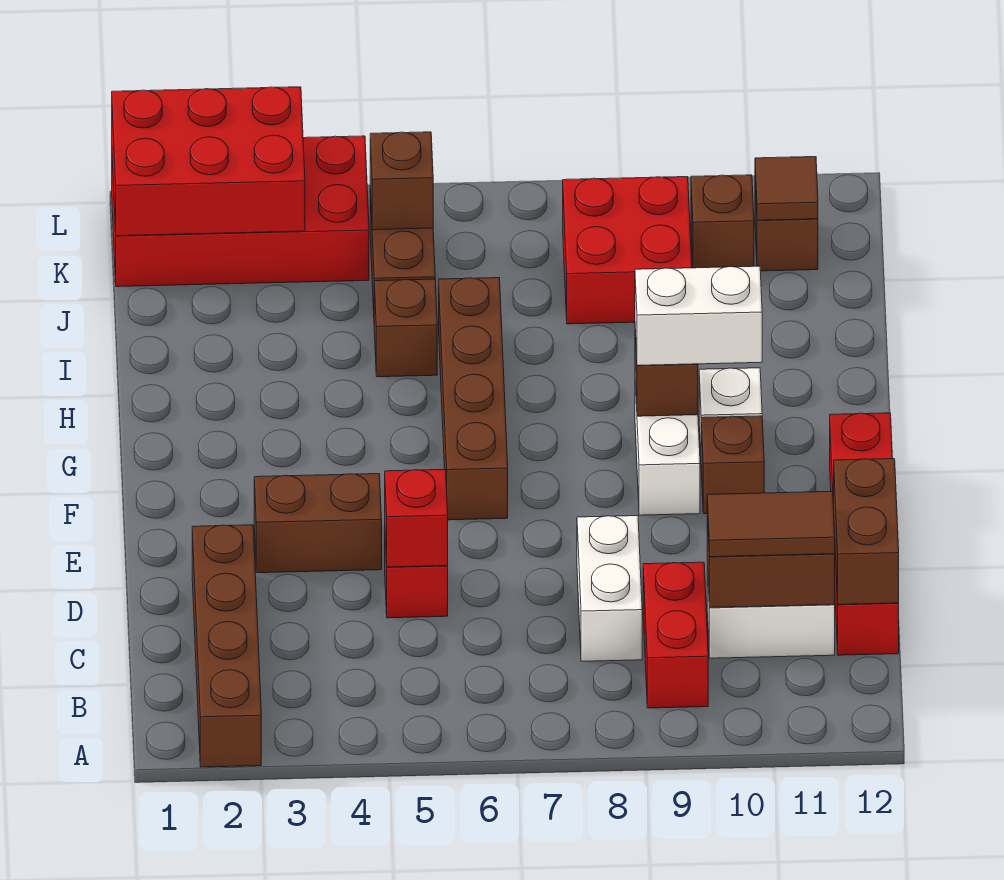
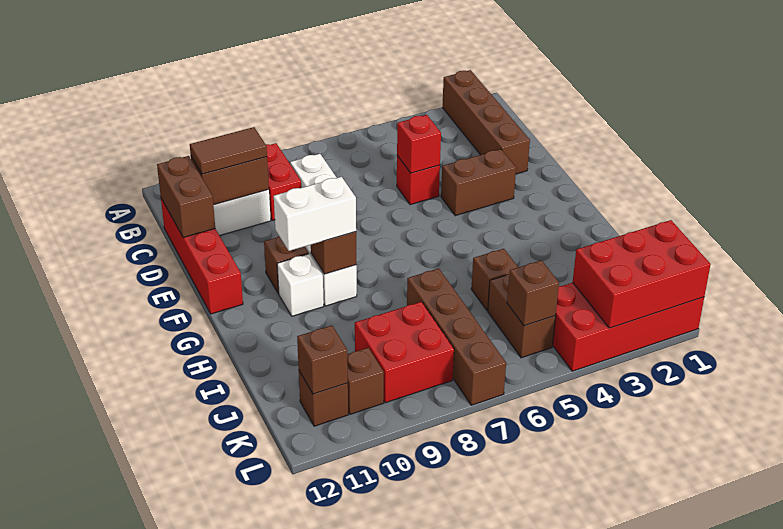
brown 1x4 brick [439,278,508,520] -> brown 1x4 brick moved to [407,268,506,405]
brown 1x1 tile [755,157,818,220] -> brown 1x1 brick [297,325,348,394]

